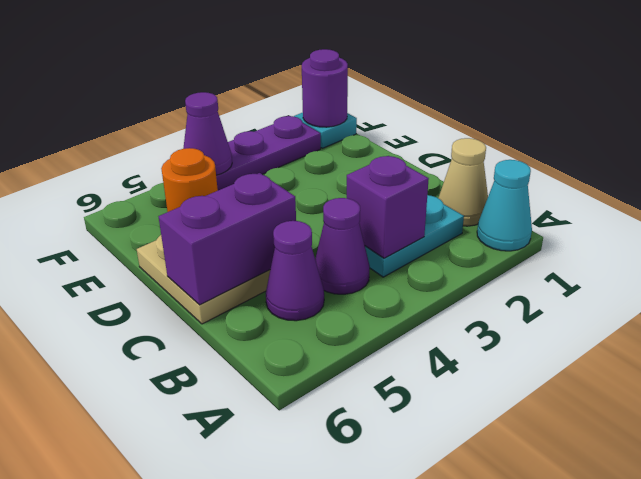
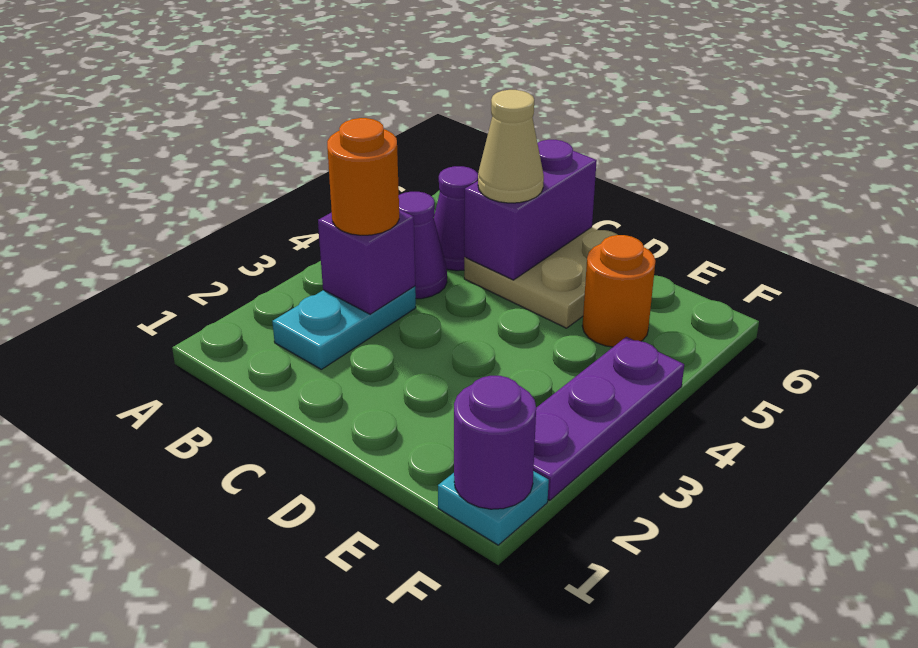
cyan 1x1 cone [477,160,532,251] -> none
tan 1x1 cone [439,138,488,226] -> tan 1x1 cone moved to [478,90,544,203]
none -> orange 1x1 round brick [327,118,399,235]
purple 1x1 cone [183,92,232,175] -> none

